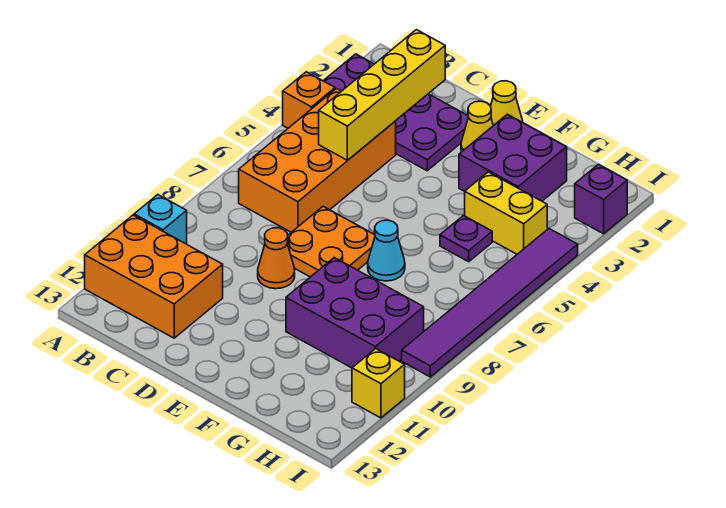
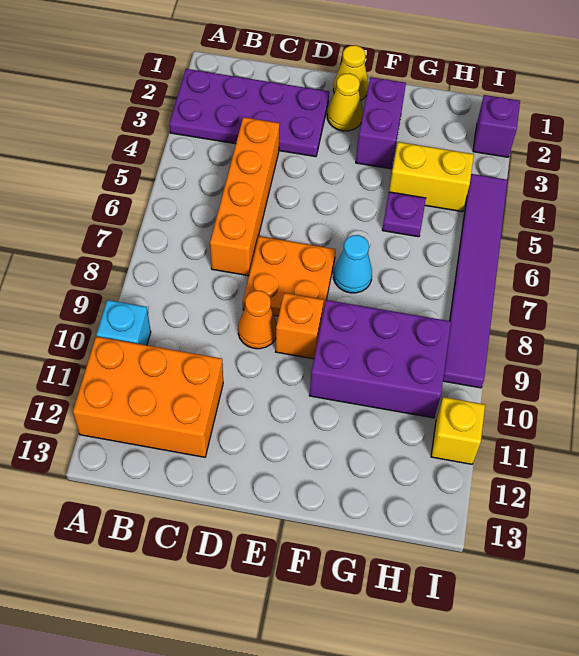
orange 1x1 brick [283,72,335,128] -> orange 1x1 brick moved to [276,293,324,359]
orange 2x4 brick [239,89,396,232] -> orange 1x4 brick [210,117,280,276]
yellow 1x4 brick [319,30,445,160] -> none
purple 2x2 brick [459,114,567,201] -> purple 1x2 brick [356,77,406,169]

